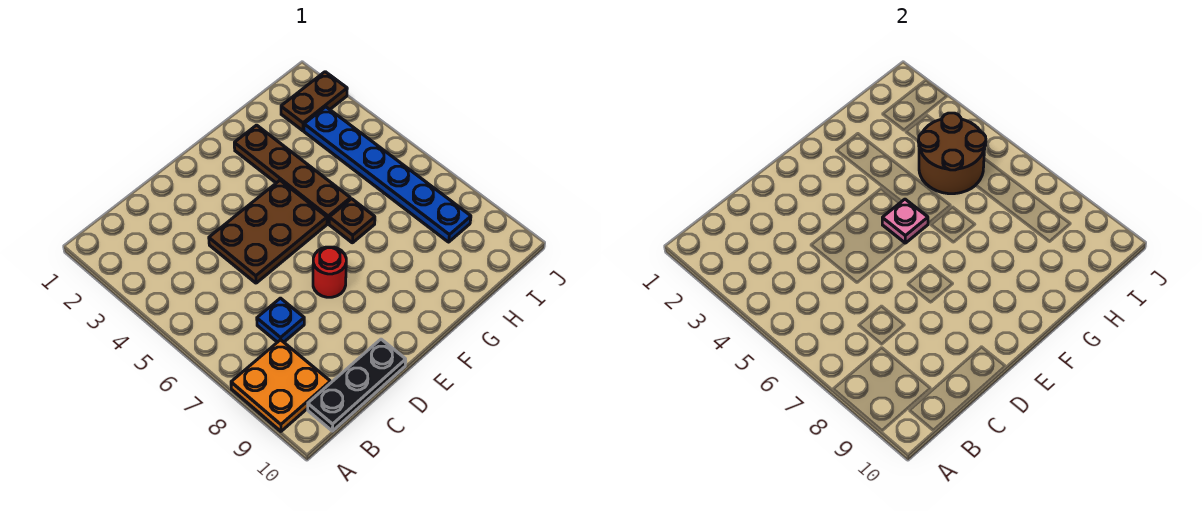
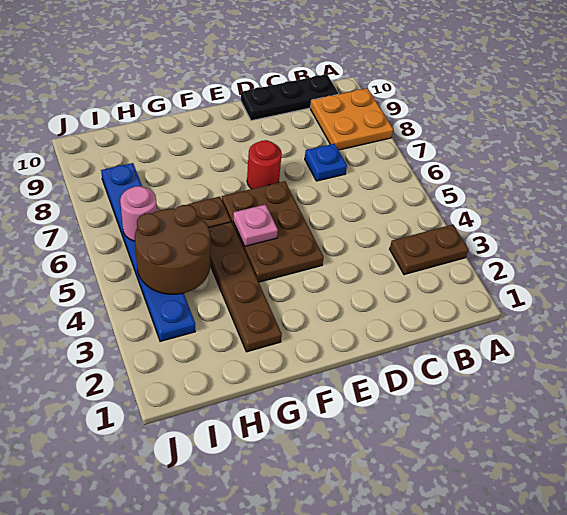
brown 2x3 plate [209,181,327,283] -> brown 2x3 plate turned to [222,181,324,282]
brown 1x2 plate [281,72,347,131] -> brown 1x2 plate moved to [390,225,469,275]
none -> pink 1x1 round brick [120,186,157,241]

